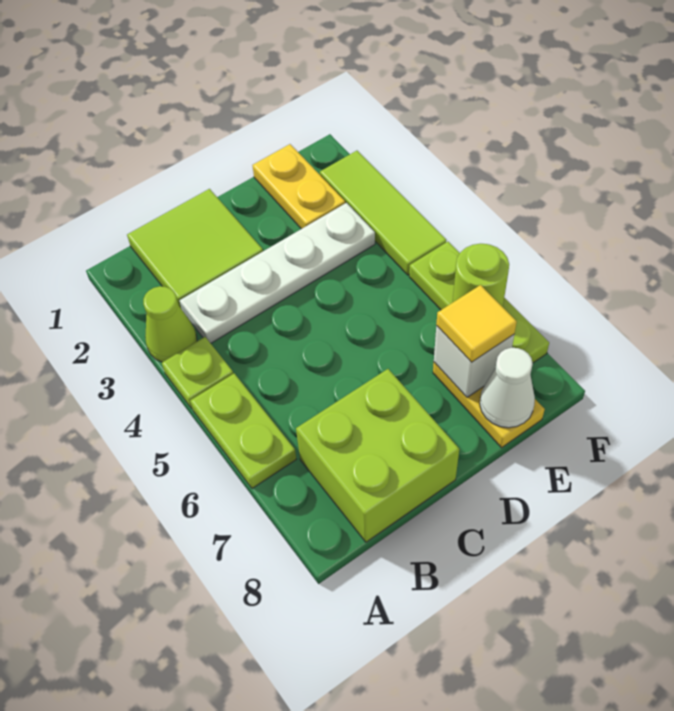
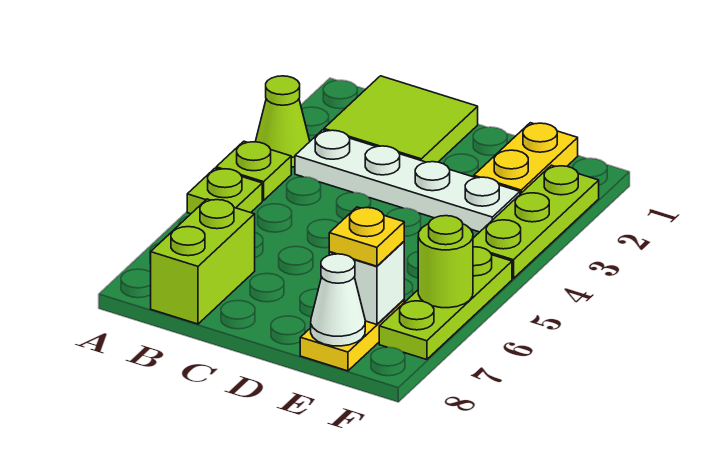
lime 1x2 plate [190,374,296,488] -> lime 1x1 plate [187,168,262,214]
lime 2x2 brick [296,369,459,542] -> lime 1x2 brick [151,199,255,324]
yellow 1x1 tile [436,285,517,362] -> yellow 1x1 plate [329,207,404,266]
lime 1x3 tile [320,151,447,275] -> lime 1x3 plate [473,165,599,279]

